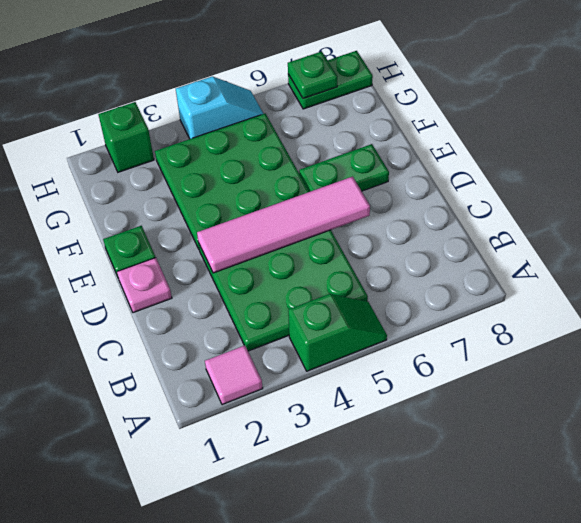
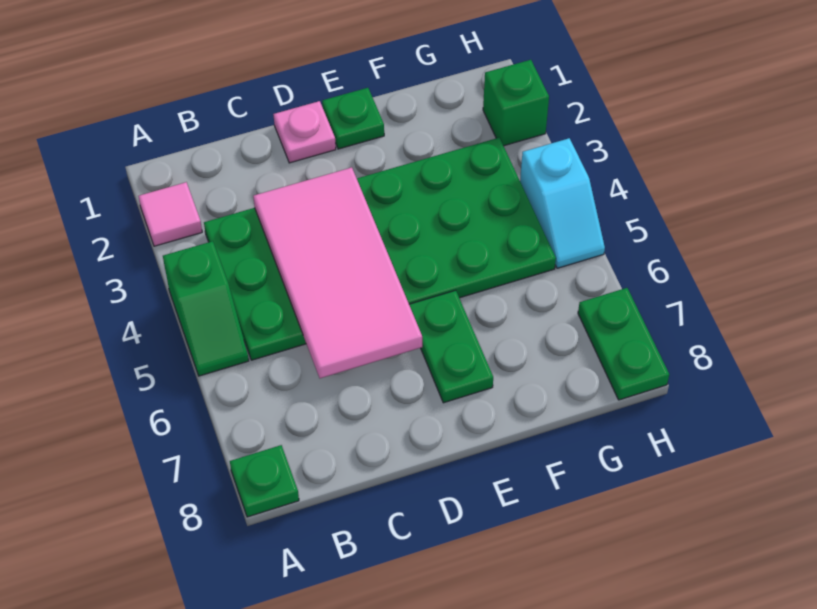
pink 1x4 tile [197,176,370,273] -> pink 2x4 tile [253,167,422,378]
green 1x1 plate [288,51,337,99] -> green 1x1 plate moved to [230,445,299,517]

